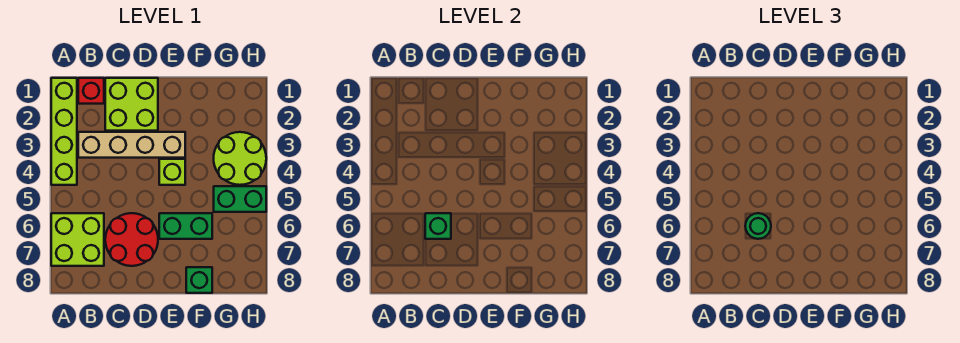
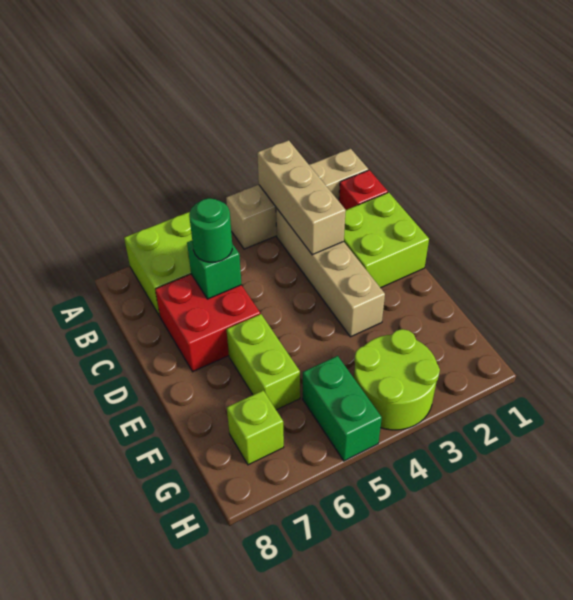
lime 1x4 brick [51,78,77,185] -> tan 1x4 brick [226,149,368,249]
none -> tan 1x3 brick [257,140,346,255]
red 2x2 round brick [105,213,158,266] -> red 2x2 brick [155,274,260,372]
lime 1x1 brick [159,159,185,185] -> lime 1x1 brick moved to [227,391,284,465]
green 1x2 brick [159,213,212,239] -> lime 1x2 brick [227,314,300,410]
green 1x1 brick [186,267,212,293] -> none

